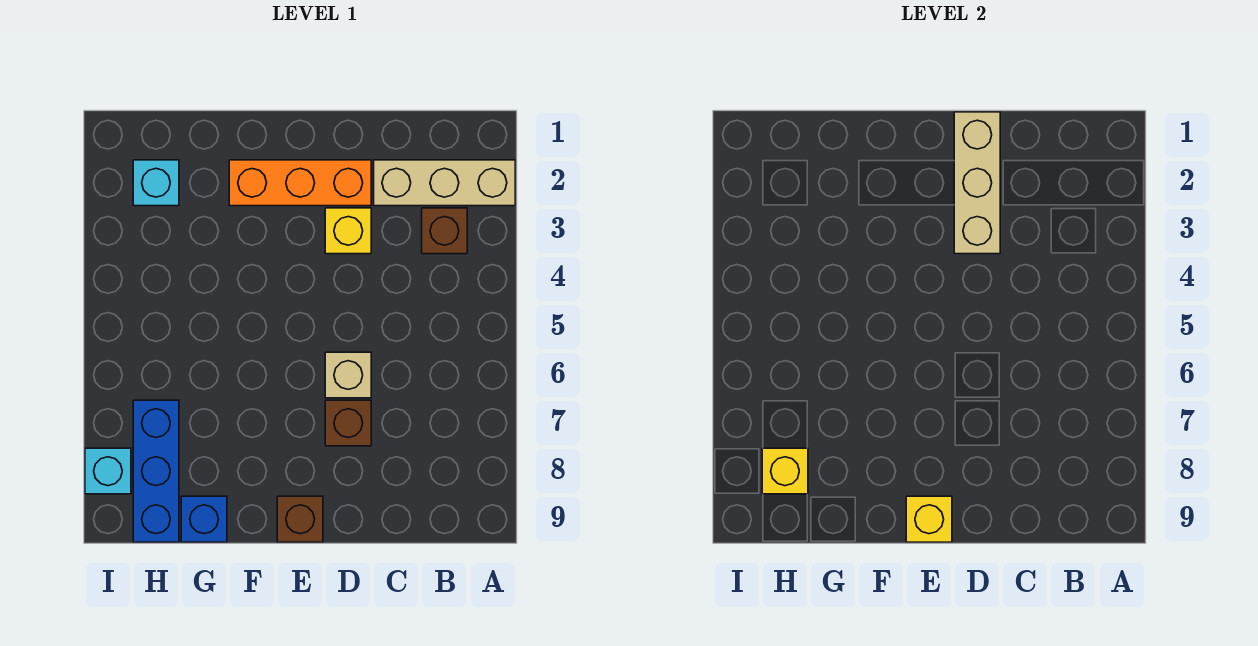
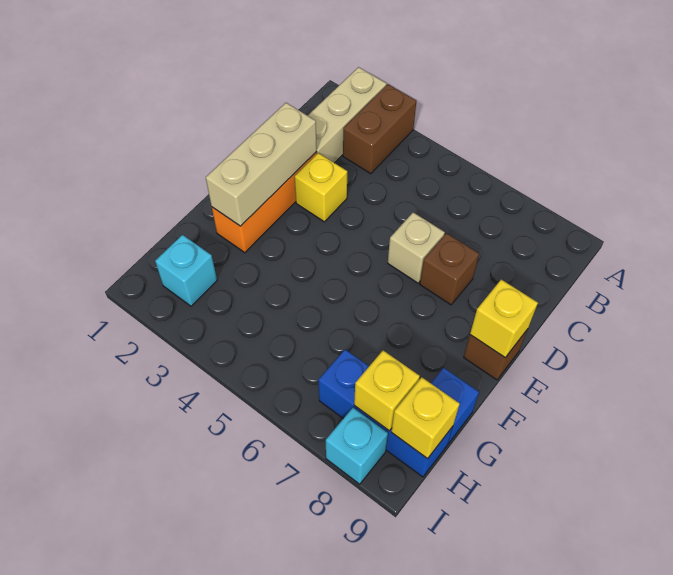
brown 1x1 brick [422,208,467,254] -> brown 1x2 brick [343,84,416,174]
tan 1x3 brick [954,112,1000,254] -> tan 1x3 brick turned to [206,103,317,226]
none -> yellow 1x1 brick [391,377,460,459]

